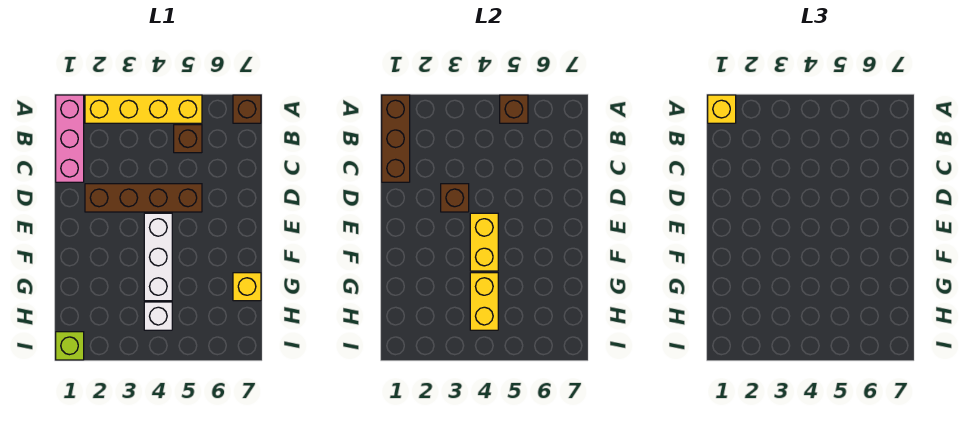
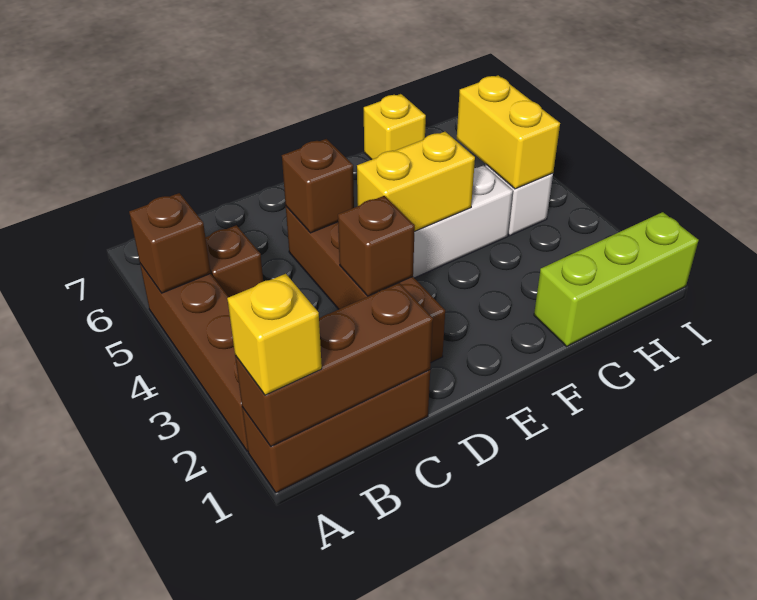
pink 1x3 brick [56,95,84,182] -> brown 1x3 brick [242,370,430,493]
yellow 1x4 brick [85,95,202,123] -> brown 1x4 brick [140,264,248,451]
brown 1x1 brick [233,95,261,123] -> brown 1x1 brick moved to [282,139,354,233]
yellow 1x2 brick [470,273,498,330] -> yellow 1x2 brick turned to [457,75,560,189]
lime 1x1 brick [56,332,84,360] -> lime 1x3 brick [534,212,699,346]

